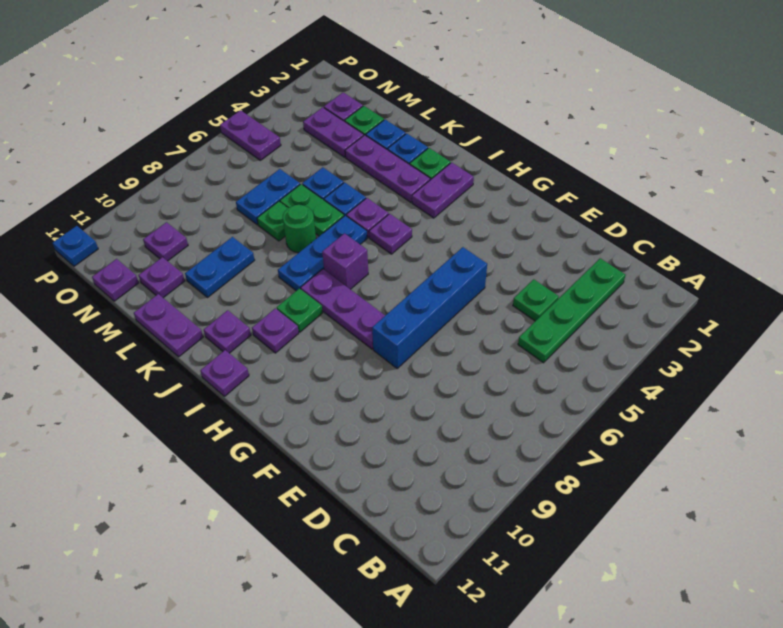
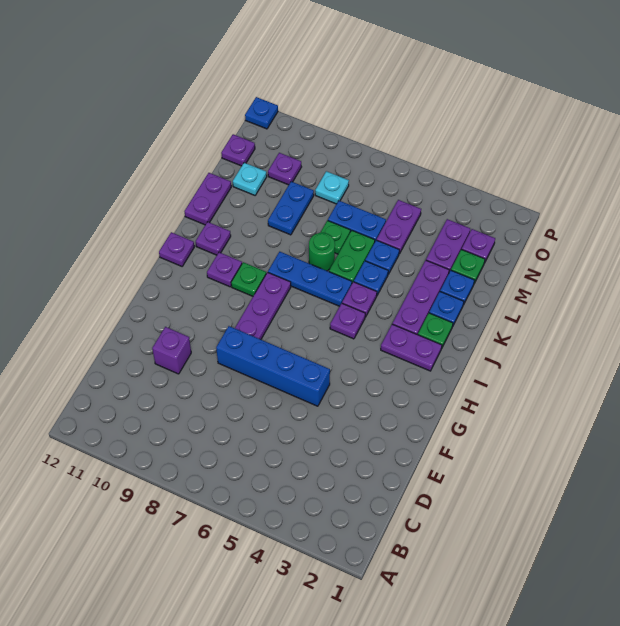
green 1x4 plate [518,258,626,363] -> none
green 1x1 plate [513,279,559,321] -> none
purple 1x1 brick [322,234,368,289] -> purple 1x1 brick moved to [152,327,191,374]
blue 1x2 plate [185,237,255,298] -> blue 1x2 plate turned to [268,181,314,235]
purple 1x1 plate [139,257,185,298] -> cyan 1x1 plate [233,163,267,195]
none -> cyan 1x1 plate [315,171,349,204]
purple 1x2 plate [220,110,281,160] -> purple 1x2 plate moved to [377,200,421,254]

